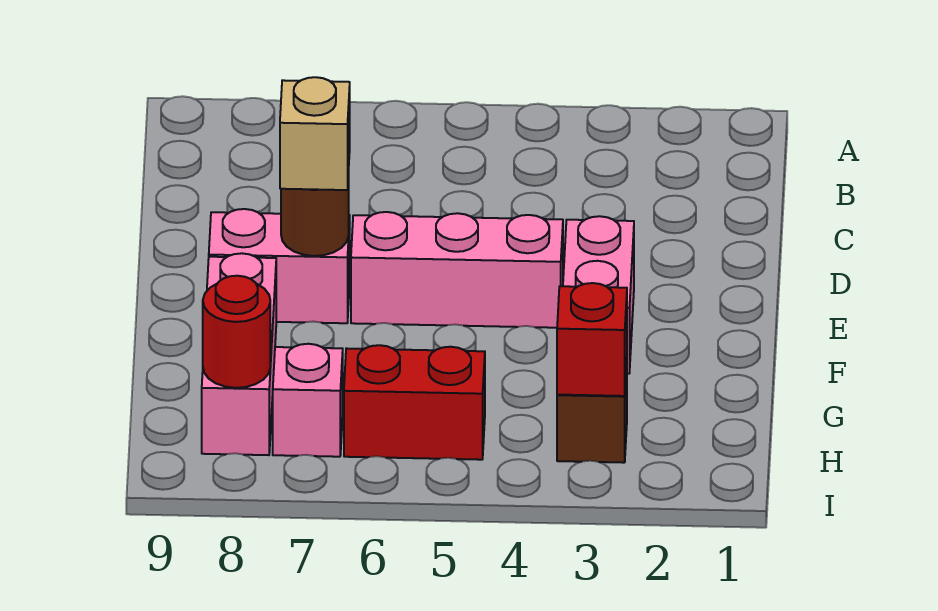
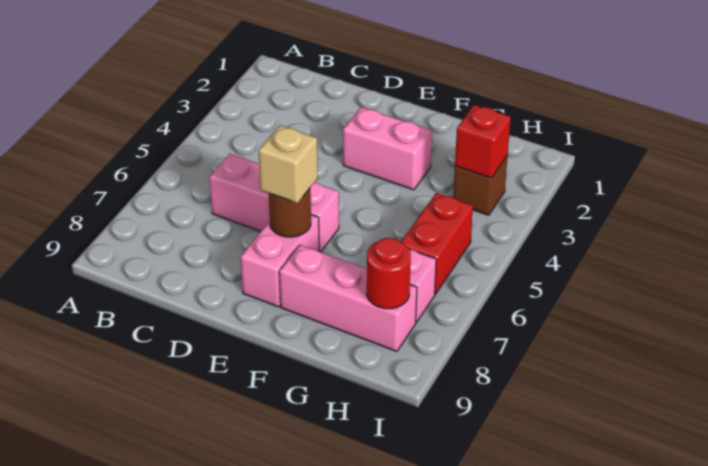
pink 1x3 brick [351,212,563,328] -> pink 1x3 brick turned to [209,154,339,252]

